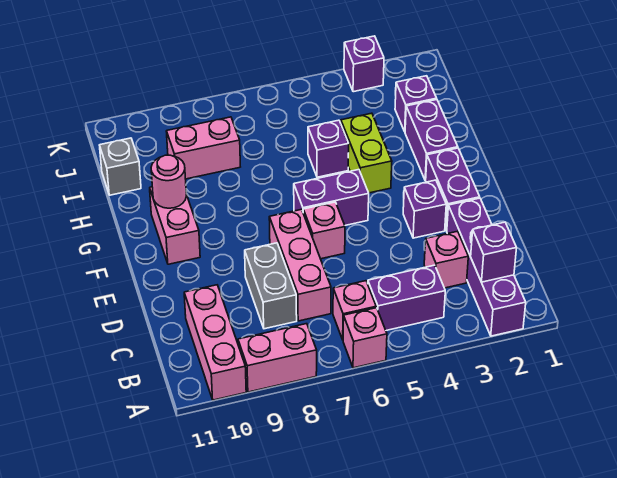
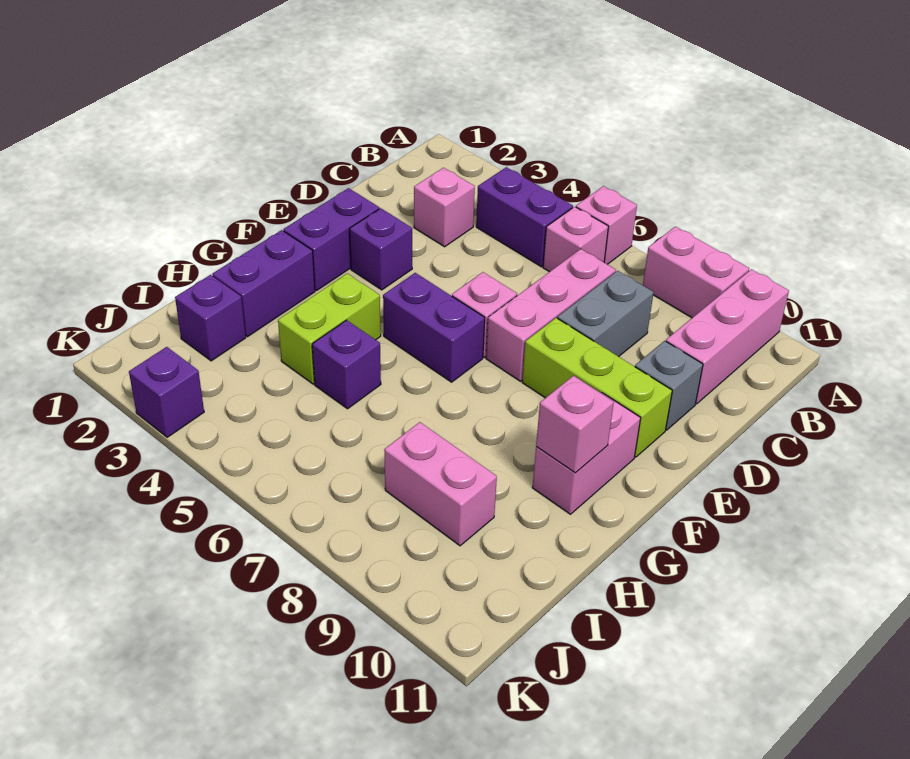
purple 1x4 brick [447,198,526,336] -> none
purple 1x1 brick [471,222,517,282] -> none
none -> lime 1x3 brick [522,318,672,457]
pink 1x1 round brick [151,155,186,208] -> pink 1x1 brick [536,376,614,473]
grey 1x1 brick [100,138,141,195] -> grey 1x1 brick moved to [635,341,703,430]

